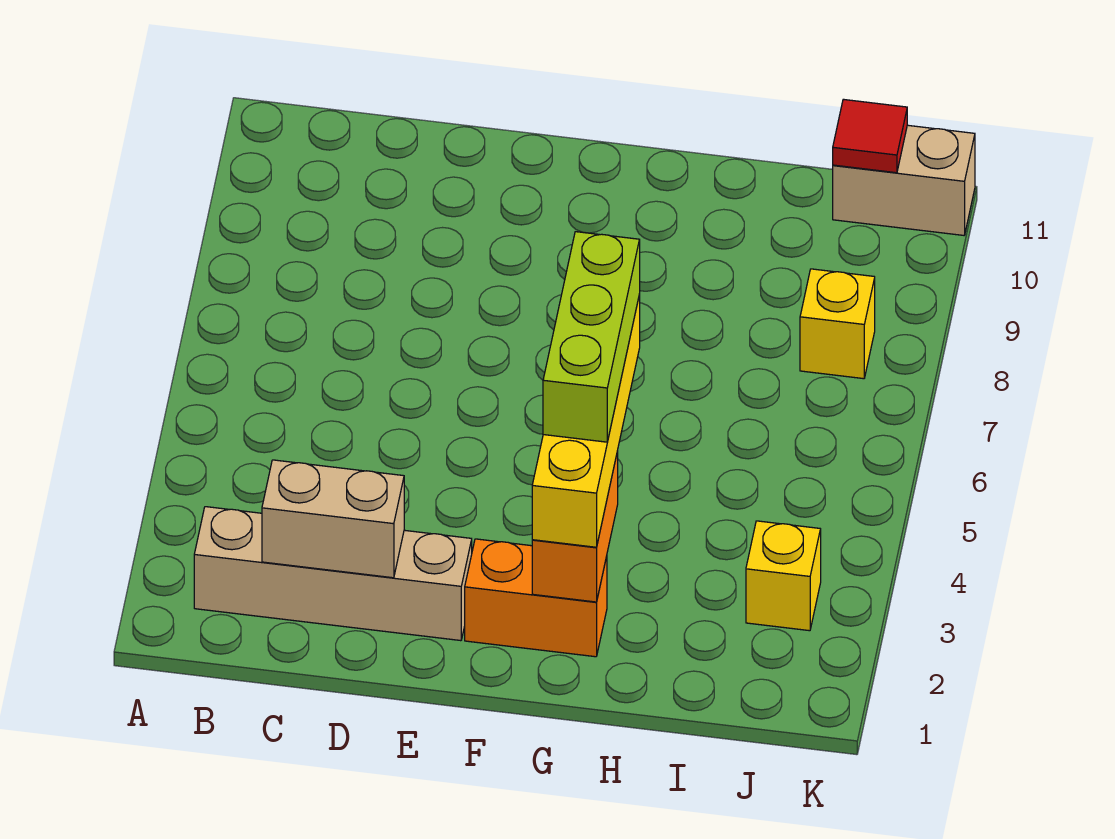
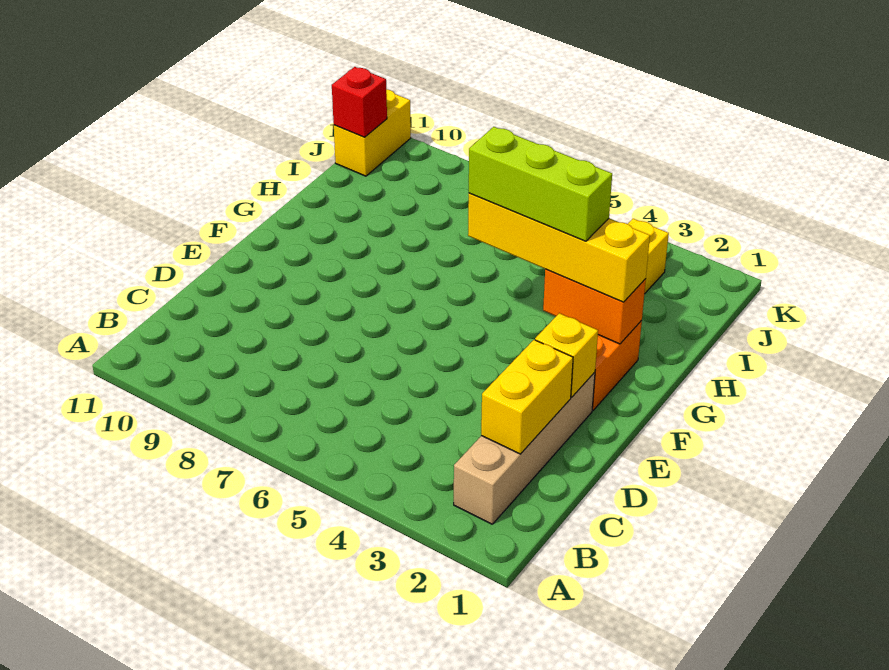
tan 1x2 brick [262,460,404,578] -> yellow 1x2 brick [481,340,573,454]
yellow 1x1 brick [800,269,875,379] -> yellow 1x1 brick moved to [535,313,598,397]
tan 1x2 brick [833,125,975,235] -> yellow 1x2 brick [334,89,411,176]
red 1x1 tile [833,99,907,173] -> red 1x1 brick [332,67,387,137]

